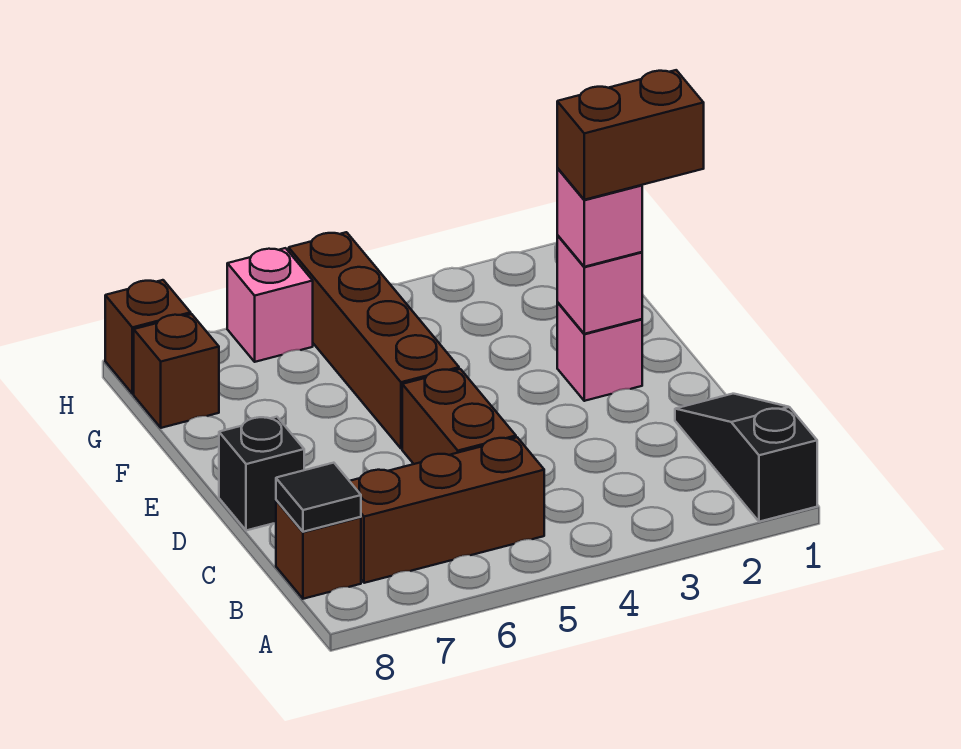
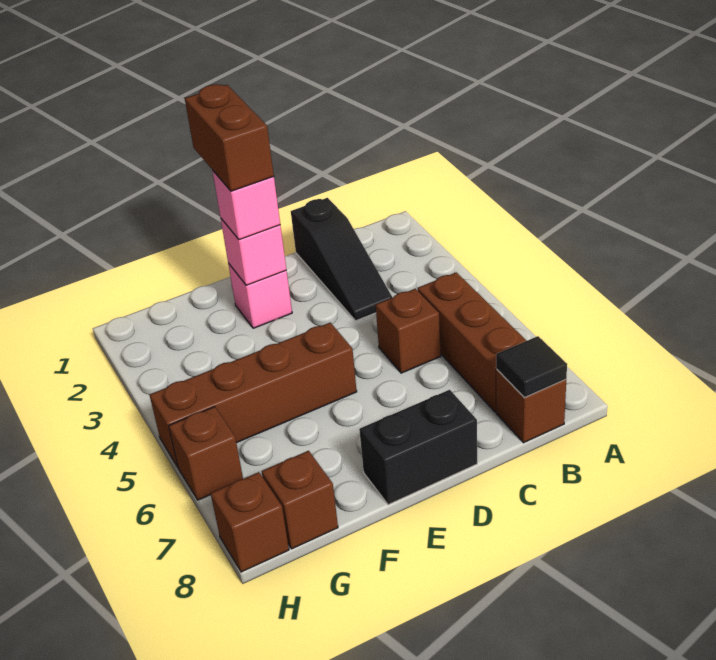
black 1x3 slope [675,394,817,522] -> black 1x3 slope turned to [291,198,393,321]
brown 1x2 brick [402,369,516,464] -> brown 1x1 brick [376,289,441,373]
black 1x1 brick [219,417,304,530] -> black 1x2 brick [359,390,477,505]
pink 1x1 brick [227,248,313,362] -> brown 1x1 brick [169,407,243,500]

